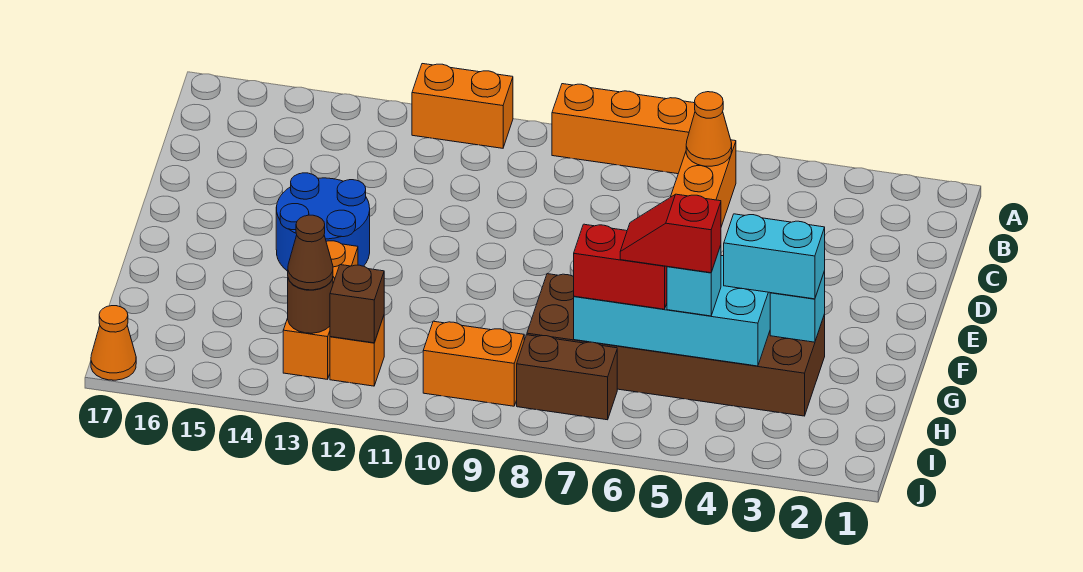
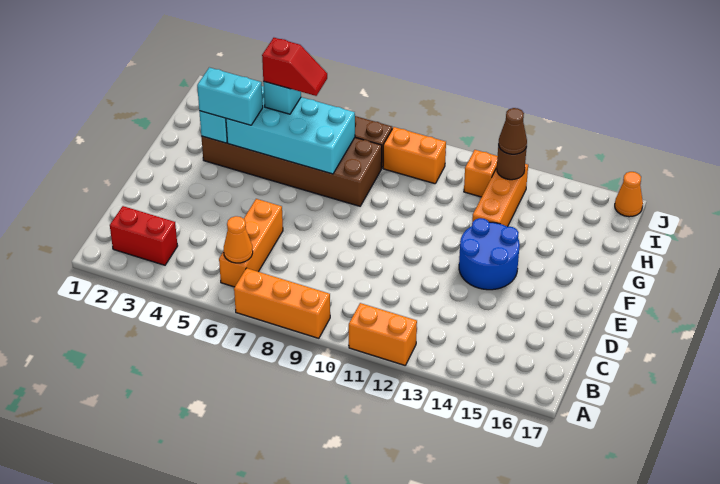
red 1x2 brick [574,224,667,309] -> red 1x2 brick moved to [110,206,178,265]
brown 1x1 brick [330,265,384,343] -> none

